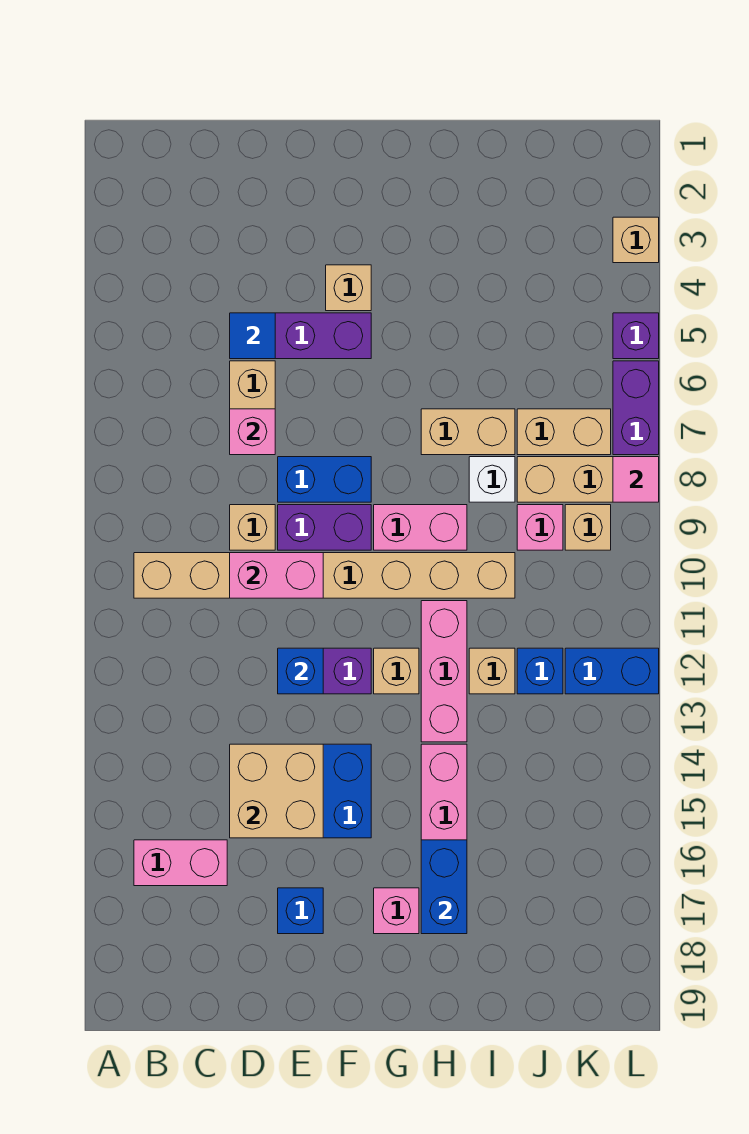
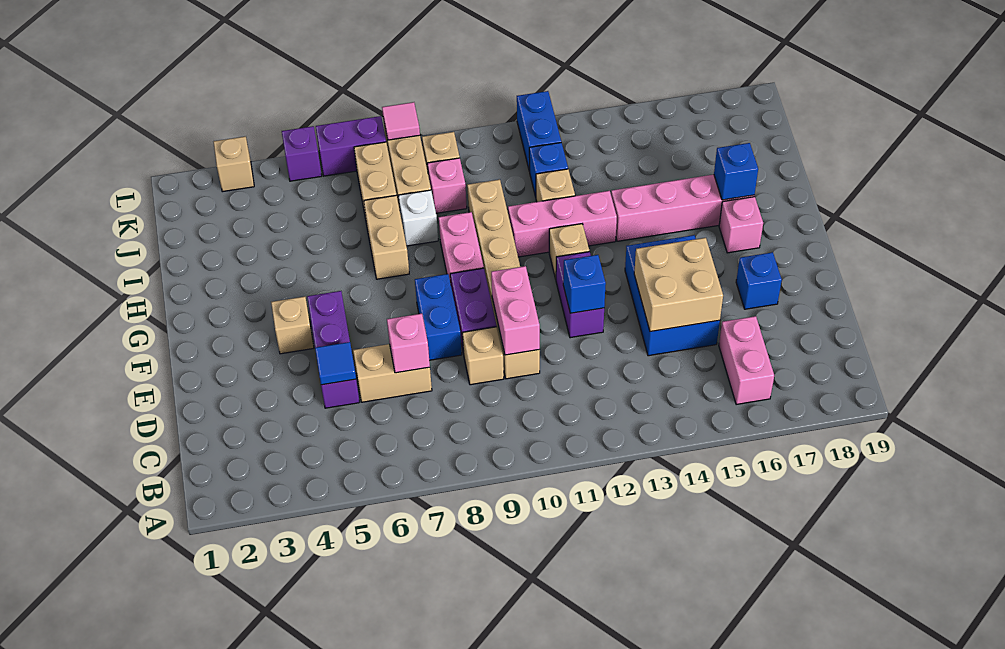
tan 1x8 brick [134,553,515,598] -> tan 1x6 brick [467,180,540,379]
blue 1x2 brick [421,840,467,934] -> blue 1x1 brick [714,143,758,200]

